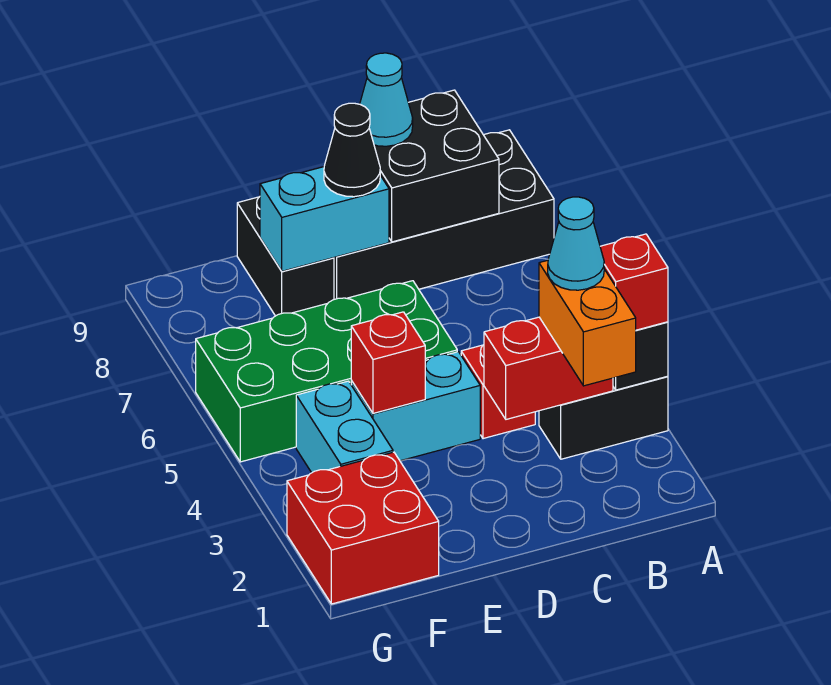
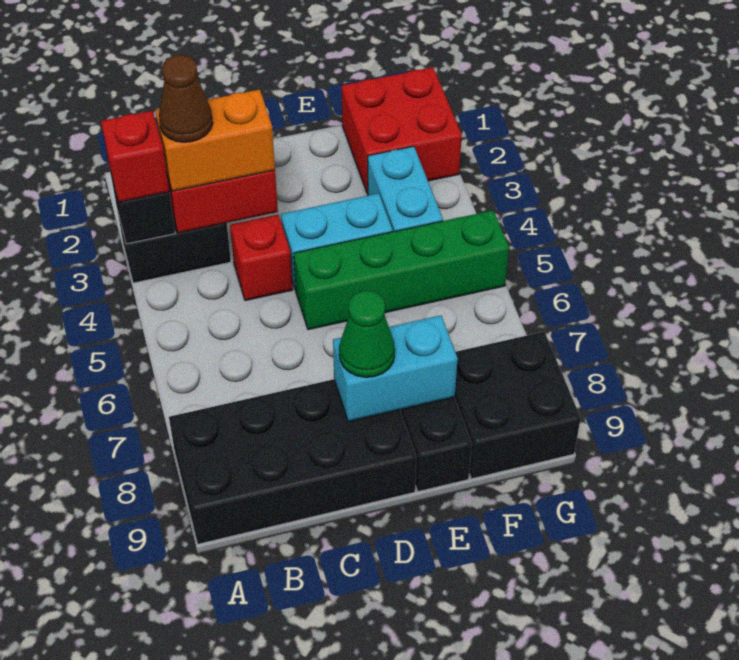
orange 1x2 brick [539,260,636,386] -> orange 1x2 brick turned to [155,89,275,191]
cyan 1x1 cone [548,197,604,290] -> brown 1x1 cone [159,55,213,142]
black 2x2 brick [374,90,499,242] -> black 2x2 brick moved to [455,332,581,479]
cyan 1x1 cone [360,53,413,146] -> none
green 2x4 brick [196,281,457,462] -> green 1x4 brick [294,210,509,330]
black 1x1 cone [324,103,380,197] -> green 1x1 cone [339,291,395,377]
red 1x1 brick [351,312,425,413] -> none

